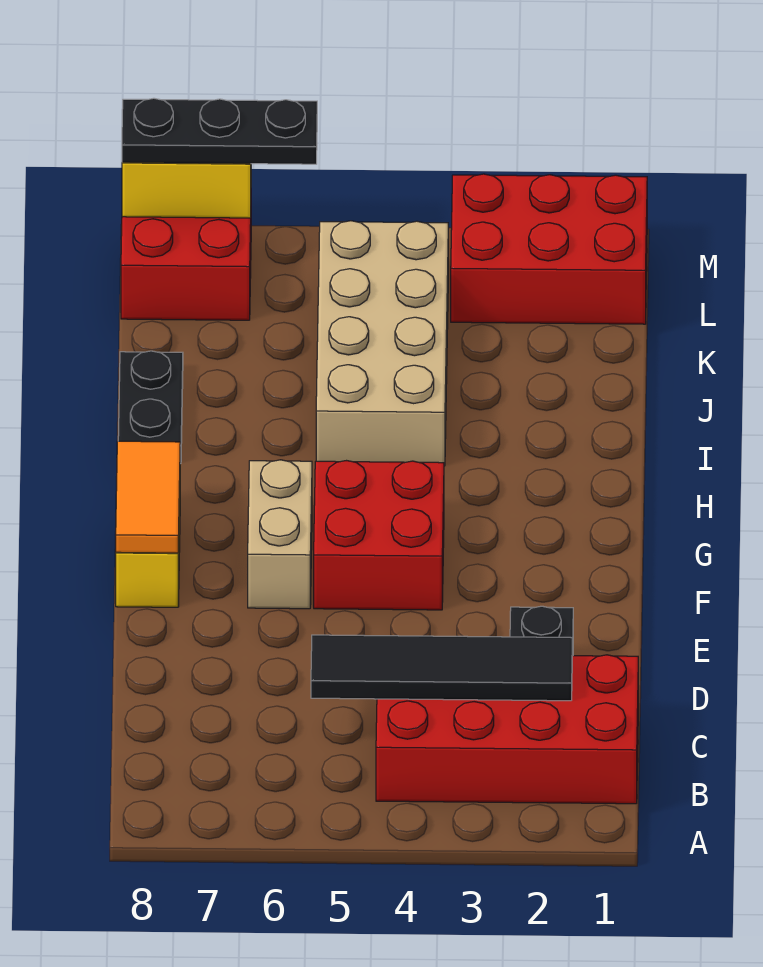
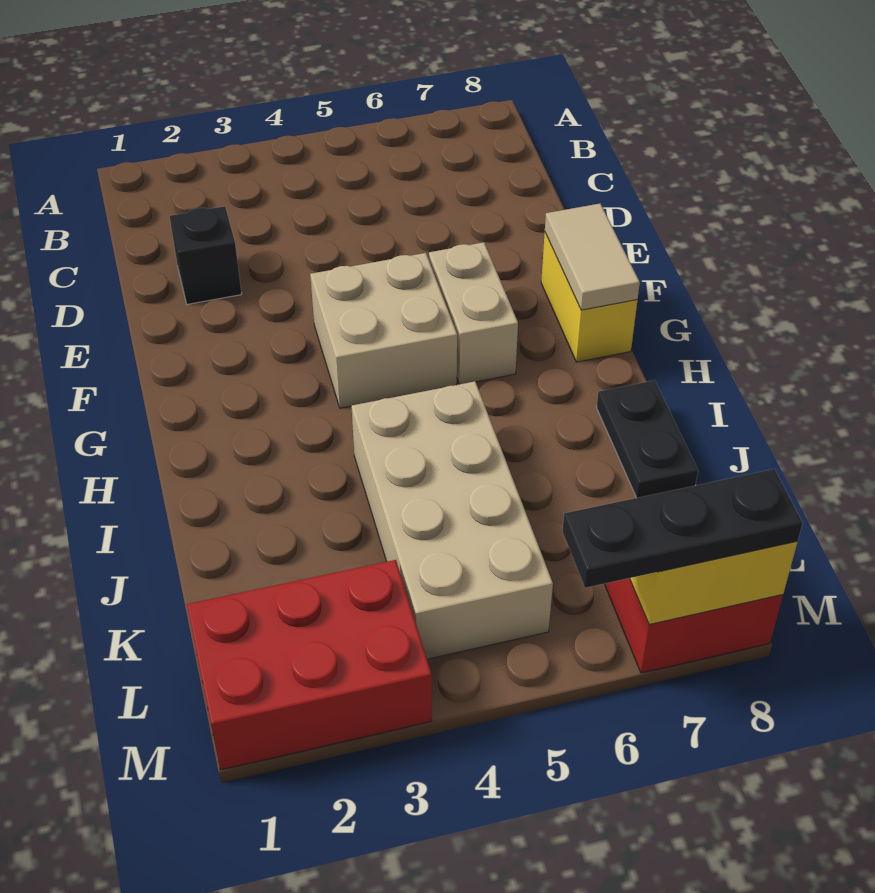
red 2x4 brick [376,655,638,804] -> none
black 1x4 tile [311,635,572,701] -> none
red 2x2 brick [314,461,444,610] -> tan 2x2 brick [310,253,457,408]
orange 1x2 tile [116,441,180,553] -> tan 1x2 tile [545,204,640,310]

